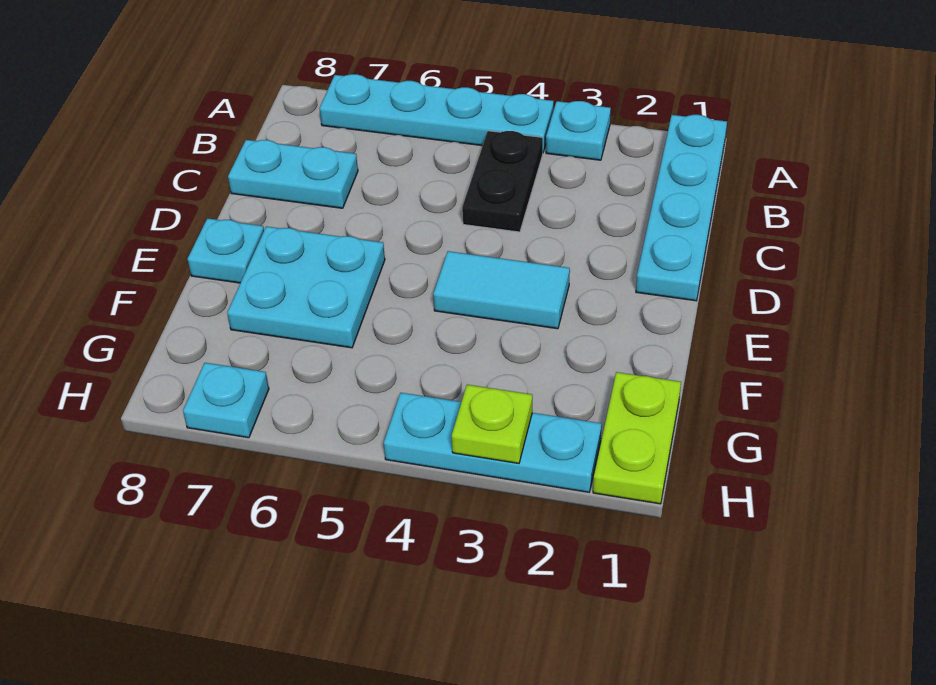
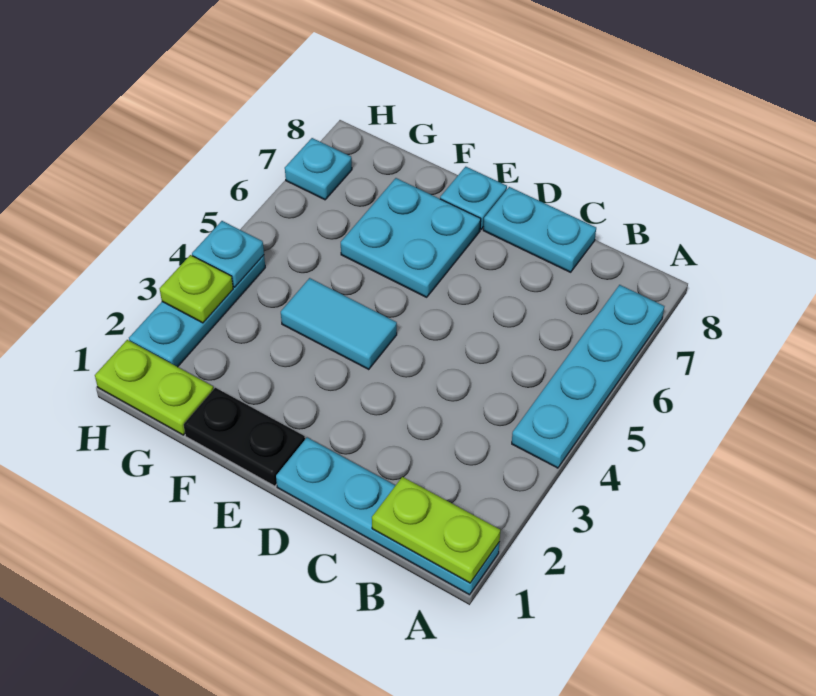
none -> lime 1x2 plate [372,477,500,583]
cyan 1x1 plate [546,101,611,160] -> cyan 1x1 plate moved to [192,221,264,287]
black 1x2 plate [462,131,543,232] -> black 1x2 plate moved to [184,388,305,486]
cyan 1x2 plate [228,140,358,208] -> cyan 1x2 plate turned to [483,187,596,272]
cyan 1x2 tile [433,251,570,329] -> cyan 1x2 tile turned to [281,278,397,369]

